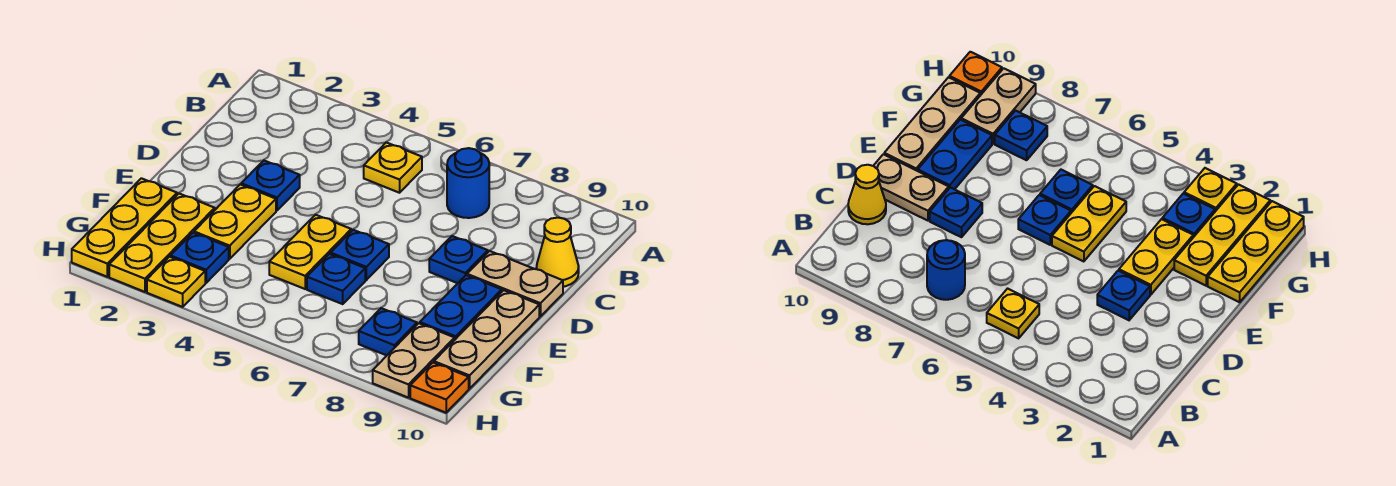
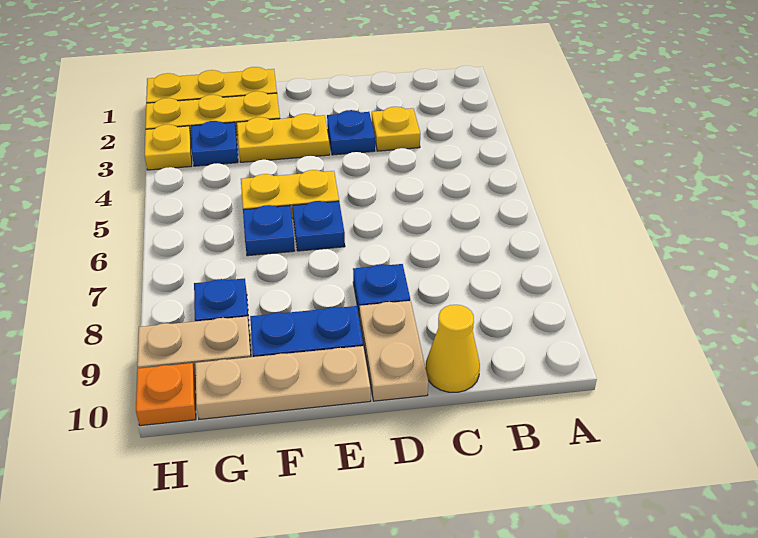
yellow 1x1 plate [364,142,422,193] -> yellow 1x1 plate moved to [372,107,420,151]
blue 1x1 round brick [447,148,489,218] -> none

